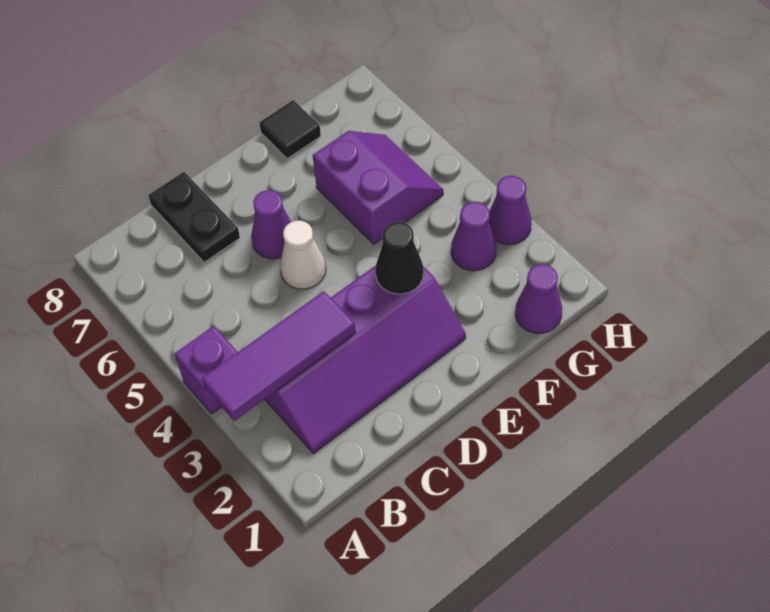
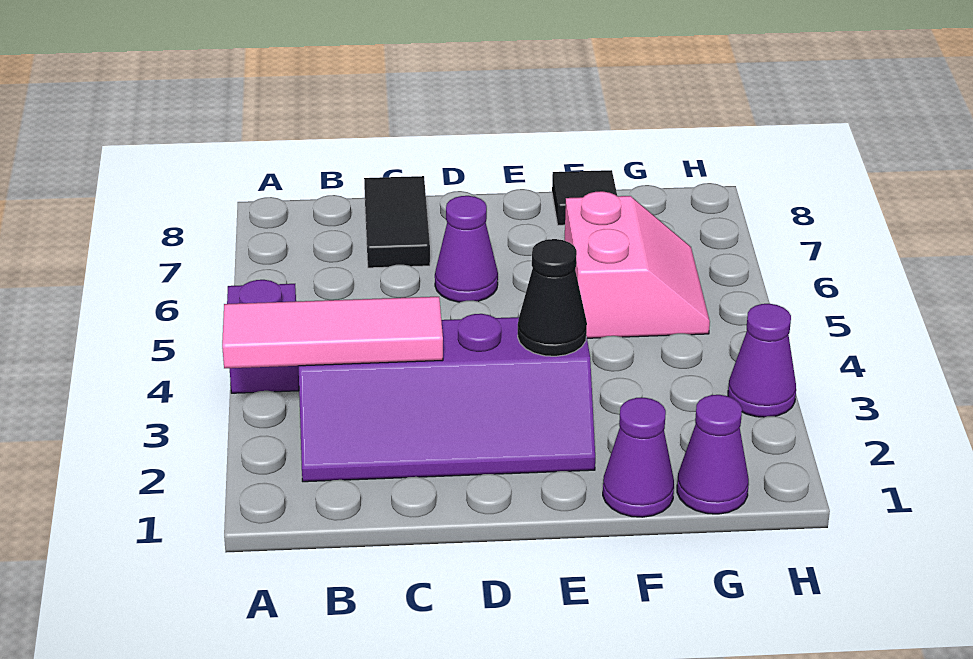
purple 1x3 tile [202,291,356,421] -> pink 1x3 tile [222,297,443,368]
black 1x2 plate [148,172,240,262] -> black 1x2 tile [364,176,430,268]
white 1x1 cone [280,221,326,289] -> none
purple 2x2 slope [313,131,443,244] -> pink 2x2 slope [565,191,710,338]
purple 1x1 cone [451,202,496,271] -> purple 1x1 cone moved to [603,398,674,517]

